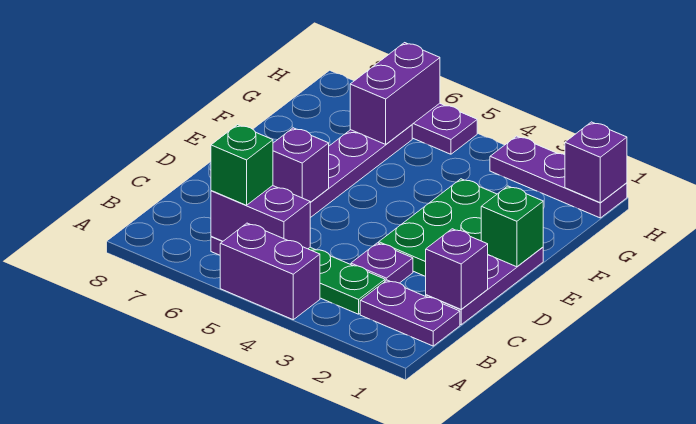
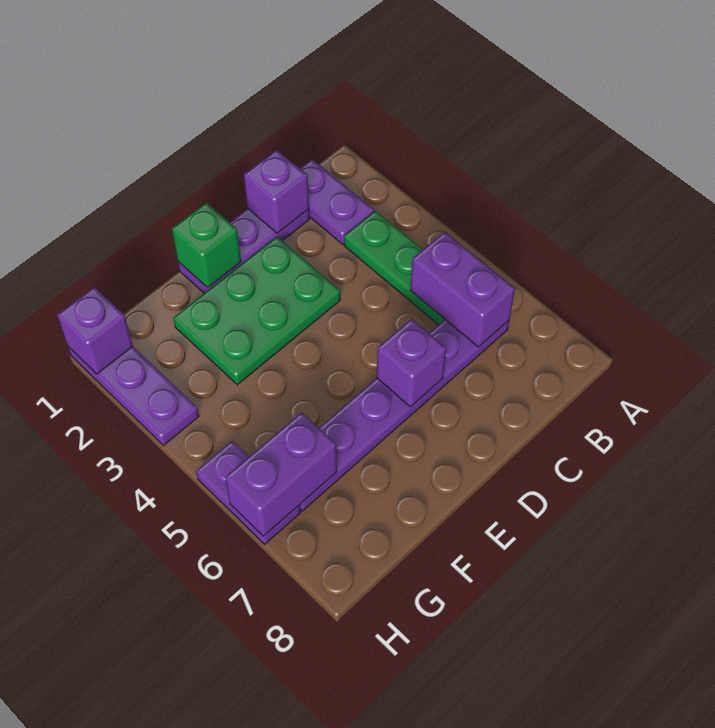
purple 1x2 brick [220,223,320,320] -> none
green 1x1 brick [211,125,273,205] -> none
purple 1x1 plate [351,243,413,283] -> none

